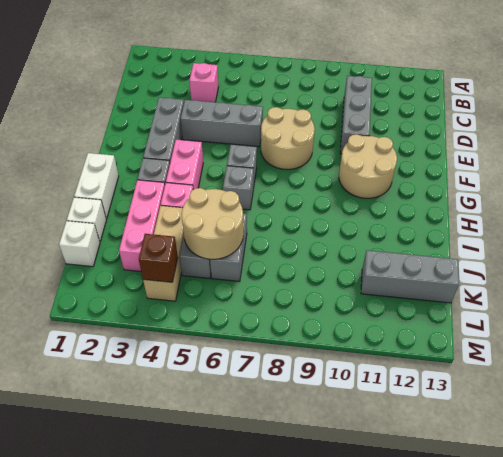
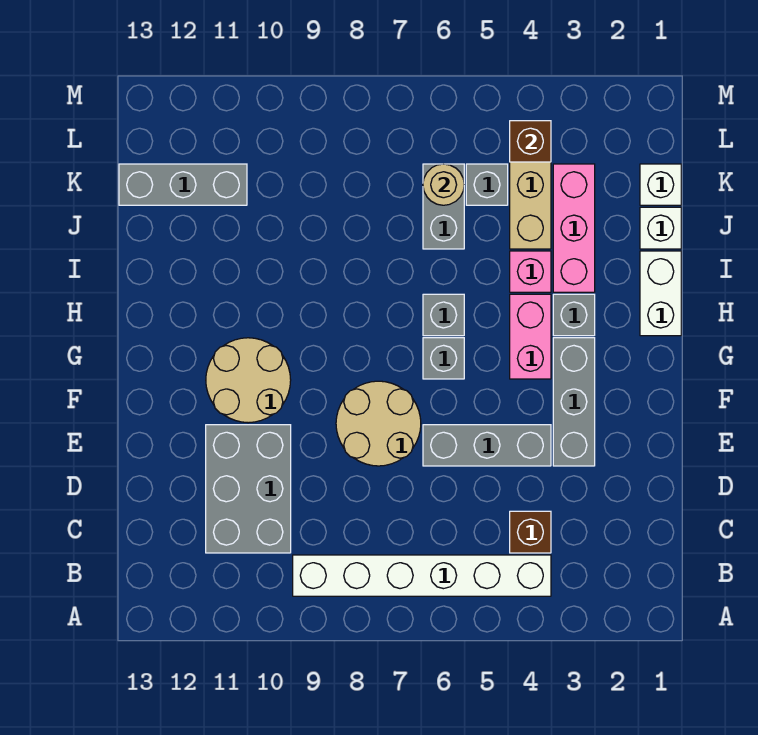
none -> white 1x6 brick [293,555,551,596]
pink 1x1 brick [189,63,219,102] -> brown 1x1 brick [510,511,551,553]
grey 1x3 brick [340,76,372,154] -> grey 2x3 brick [206,425,291,553]
tan 2x2 round brick [181,188,243,259] -> tan 1x1 round brick [423,164,464,205]

